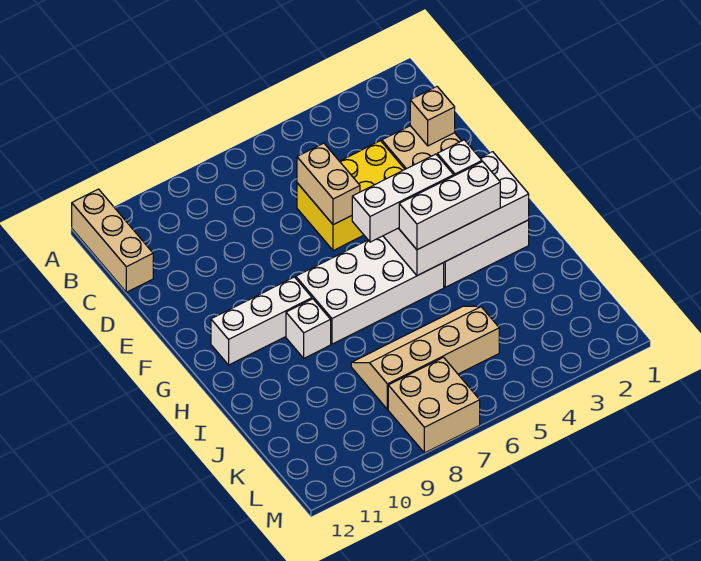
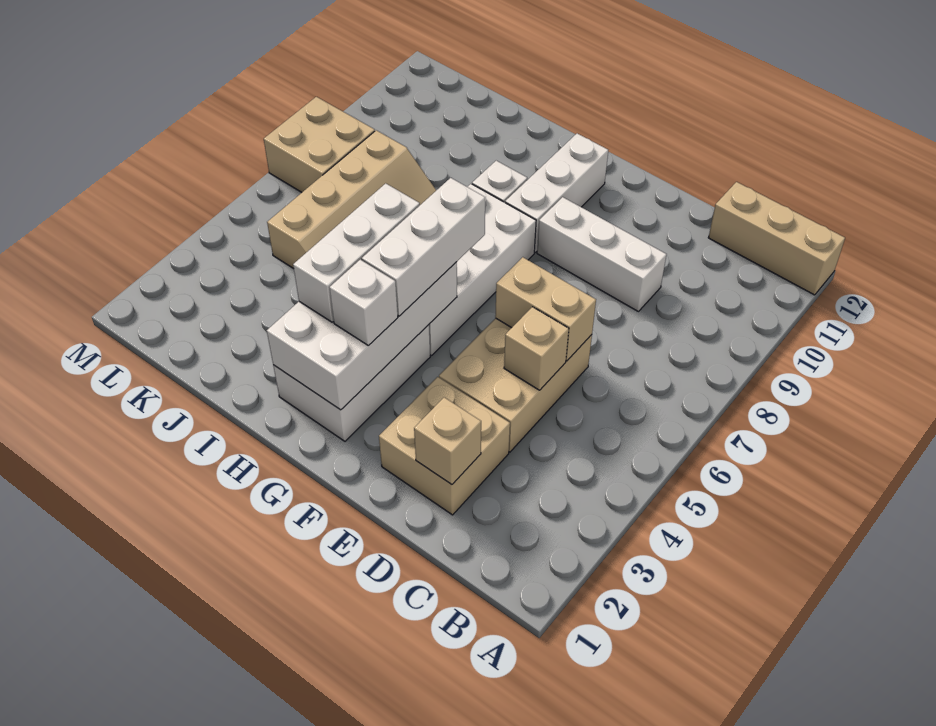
yellow 2x3 brick [297,141,405,251] -> tan 2x3 brick [439,318,592,452]
none -> tan 1x1 brick [504,307,569,390]
none -> white 1x3 brick [537,197,667,312]

